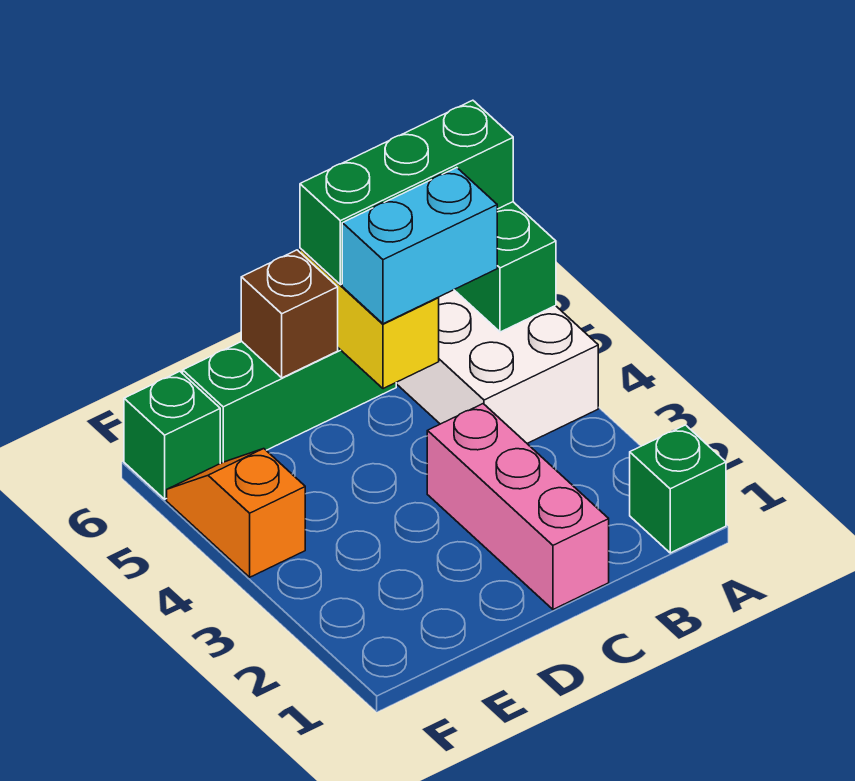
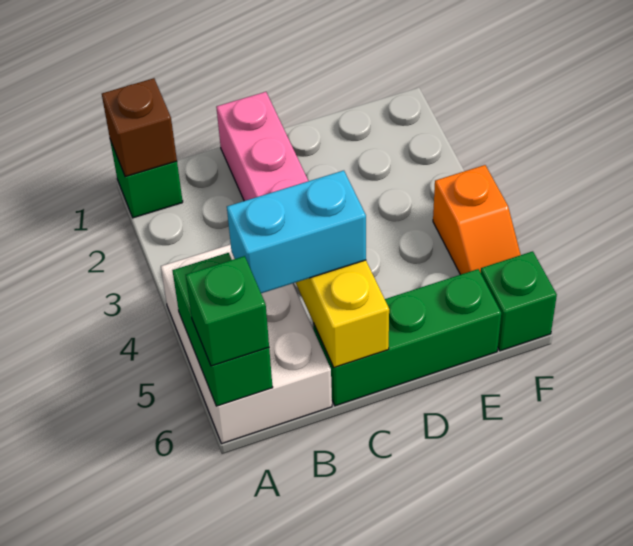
green 1x3 brick [300,100,513,285] -> green 1x1 brick [186,256,269,366]
brown 1x1 brick [241,250,338,378] -> brown 1x1 brick moved to [102,78,177,177]

